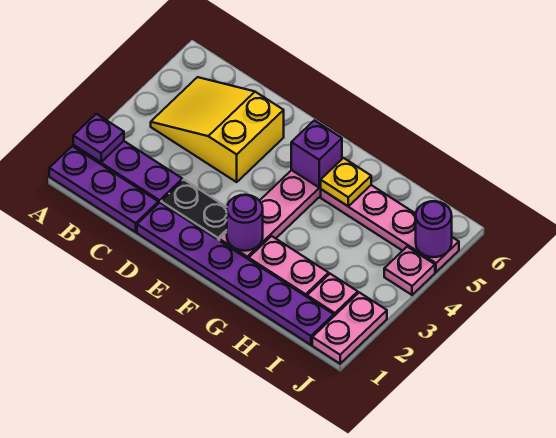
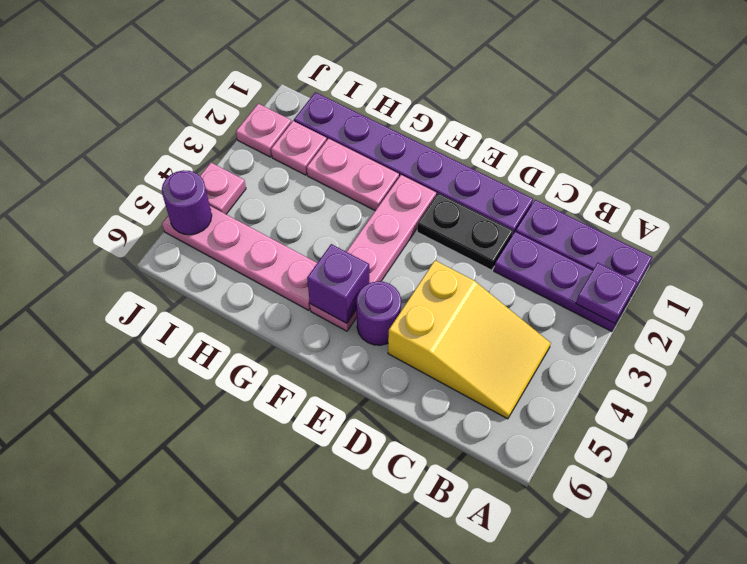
purple 1x1 round brick [227,195,263,251] -> purple 1x1 round brick moved to [356,281,401,345]
yellow 1x1 plate [321,158,371,206] -> none
pink 1x2 plate [312,292,387,364] -> pink 1x1 plate [236,104,291,157]

